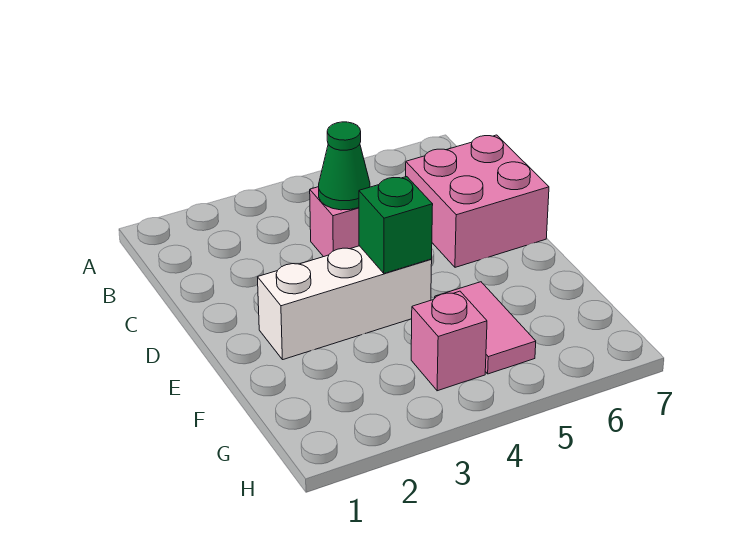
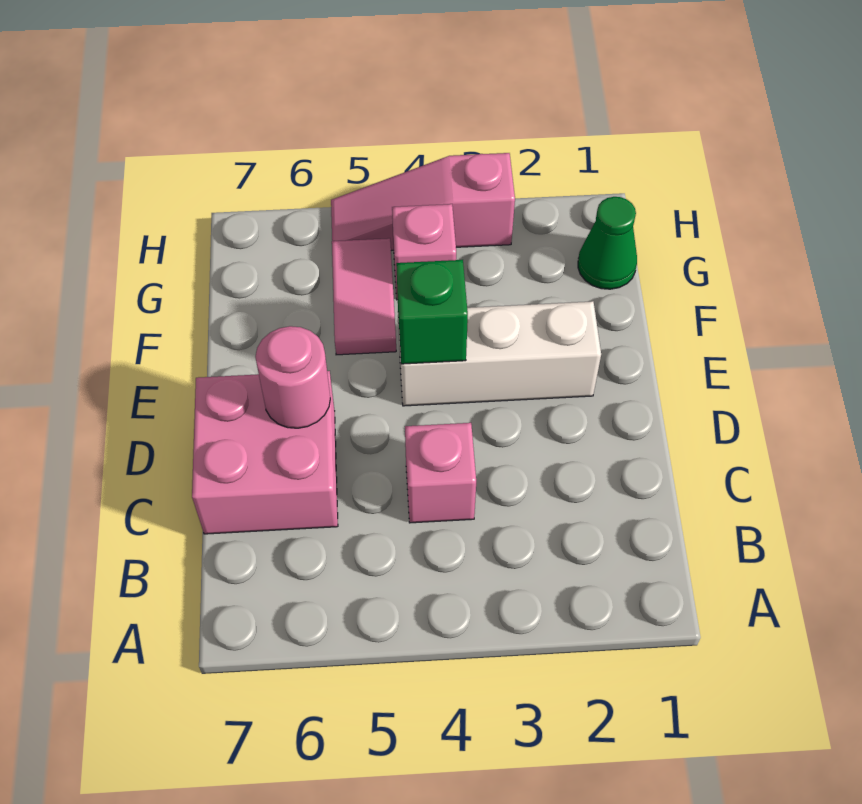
green 1x1 cone [319,122,370,210] -> green 1x1 cone moved to [578,197,637,289]
none -> pink 1x1 round brick [255,326,330,428]
none -> pink 1x3 slope [331,153,515,251]

